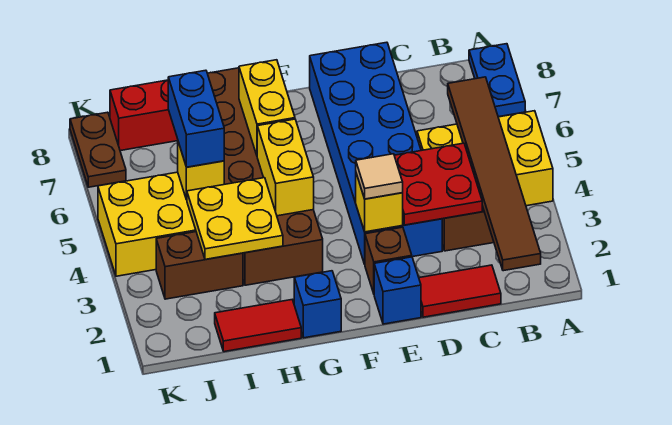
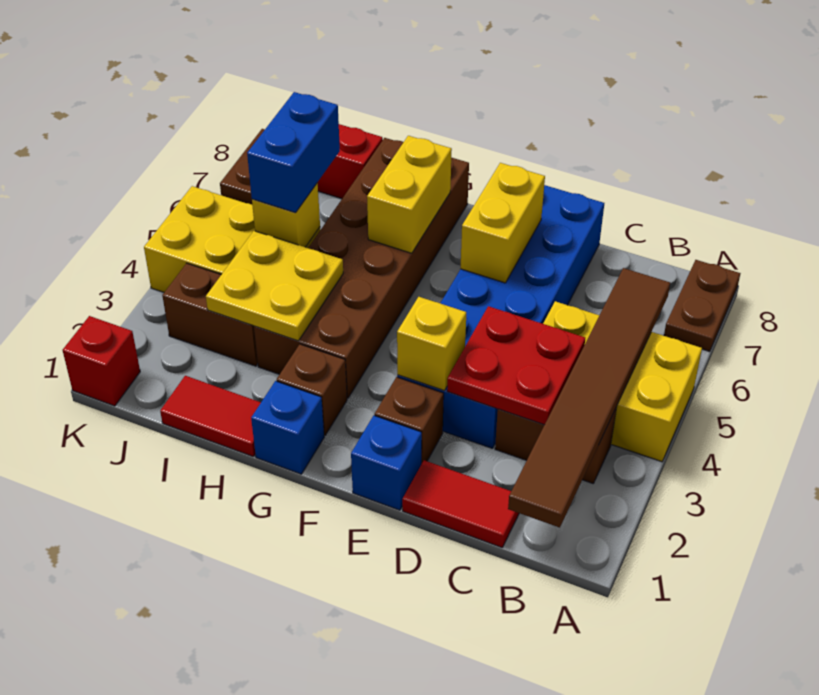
blue 1x2 plate [469,44,525,117] -> brown 1x2 plate [664,260,740,351]
tan 1x1 tile [356,154,403,199] -> none
none -> brown 1x1 brick [277,344,347,435]
yellow 1x2 brick [257,119,314,216] -> yellow 1x2 brick moved to [460,163,545,283]
none -> red 1x1 brick [63,316,140,406]

